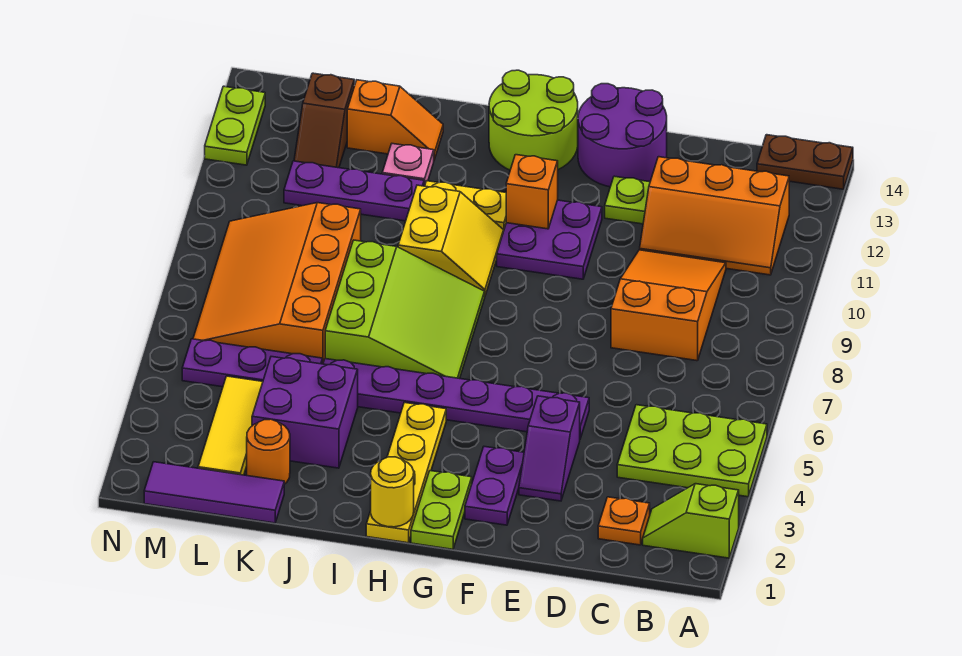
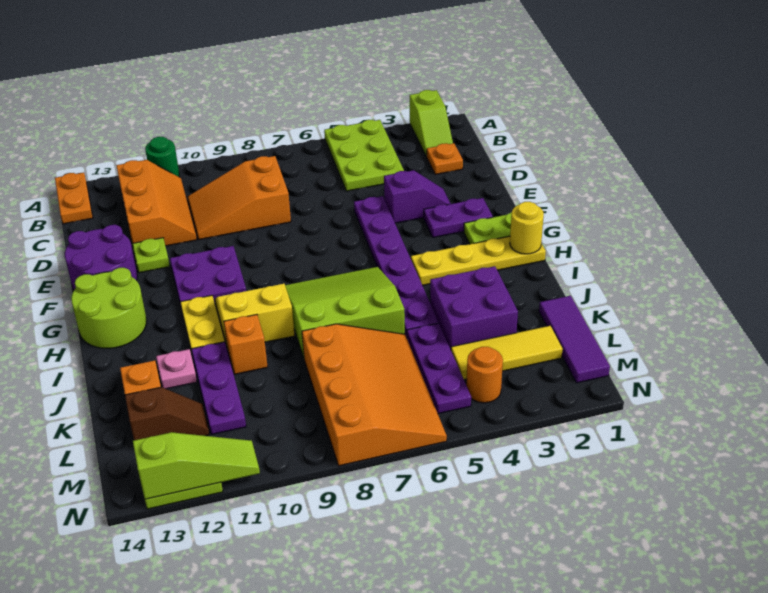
none -> green 1x1 round brick [145,137,179,177]
brown 1x2 plate [757,135,853,189] -> orange 1x2 plate [55,173,93,224]
orange 1x1 brick [506,155,558,229] -> orange 1x1 brick moved to [224,315,268,374]
orange 1x1 round brick [247,419,290,484] -> orange 1x1 round brick moved to [466,347,503,403]
orange 3x4 slope [193,203,361,362] -> orange 3x4 slope turned to [302,324,447,466]
none -> lime 1x3 slope [133,432,260,499]

